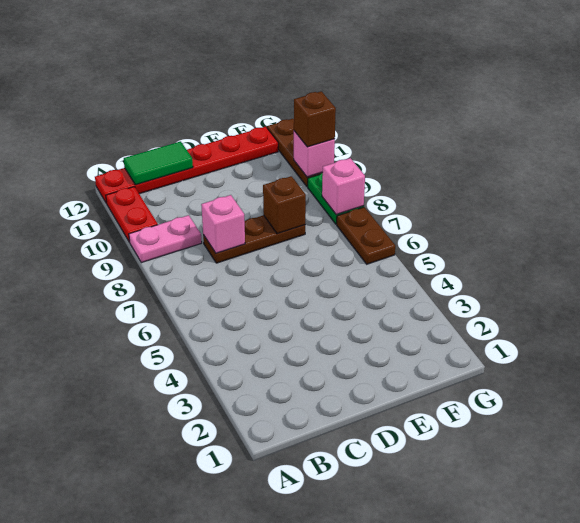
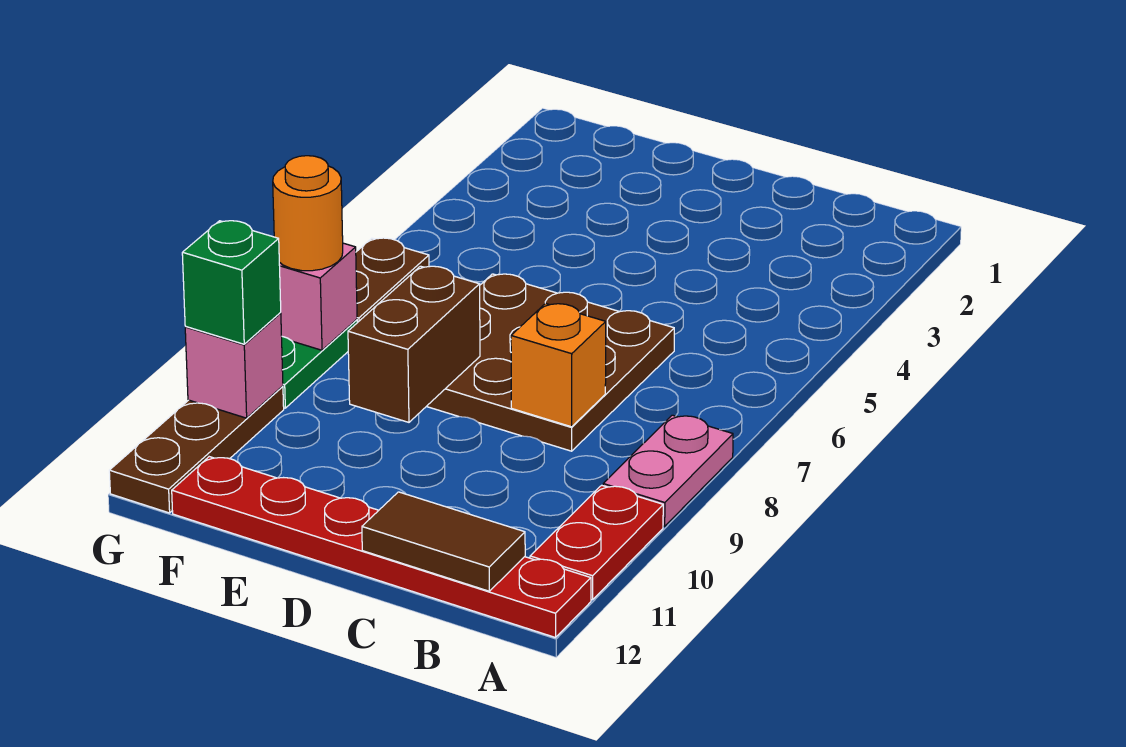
pink 1x2 plate [129,215,202,263] -> pink 1x2 plate turned to [603,415,733,526]
green 1x2 tile [124,141,193,185] -> brown 1x2 tile [362,492,525,591]
brown 1x3 plate [203,215,305,263] -> brown 3x3 plate [426,274,674,451]
pink 1x1 brick [201,195,245,253] -> orange 1x1 brick [511,303,606,427]
brown 1x1 brick [263,176,306,234] -> brown 1x2 brick [348,266,480,422]
none -> orange 1x1 round brick [273,156,343,271]
brown 1x1 brick [294,91,336,147] -> green 1x1 brick [182,221,281,344]

